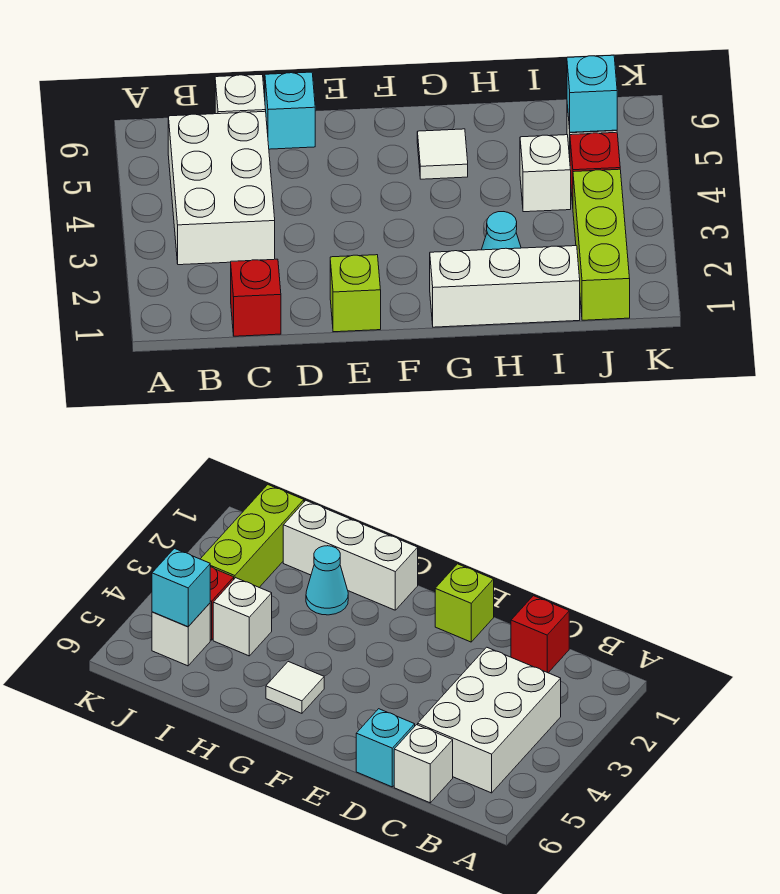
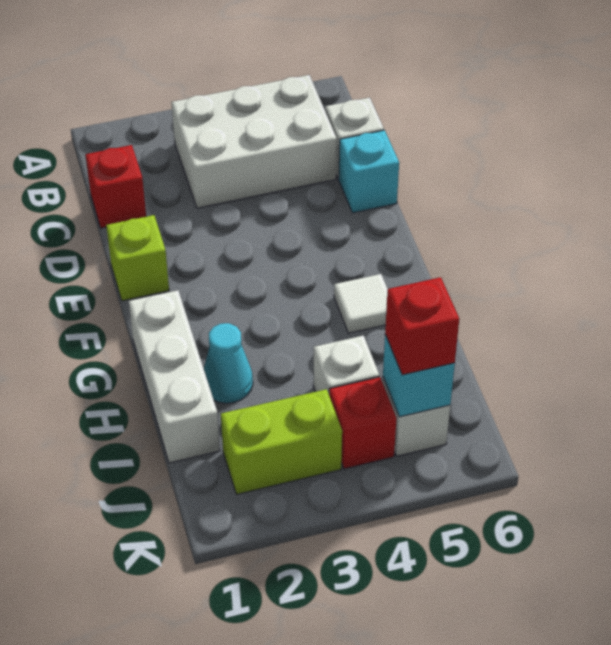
lime 1x3 brick [573,169,630,320] -> lime 1x2 brick [221,389,342,494]
none -> red 1x1 brick [385,277,459,375]

